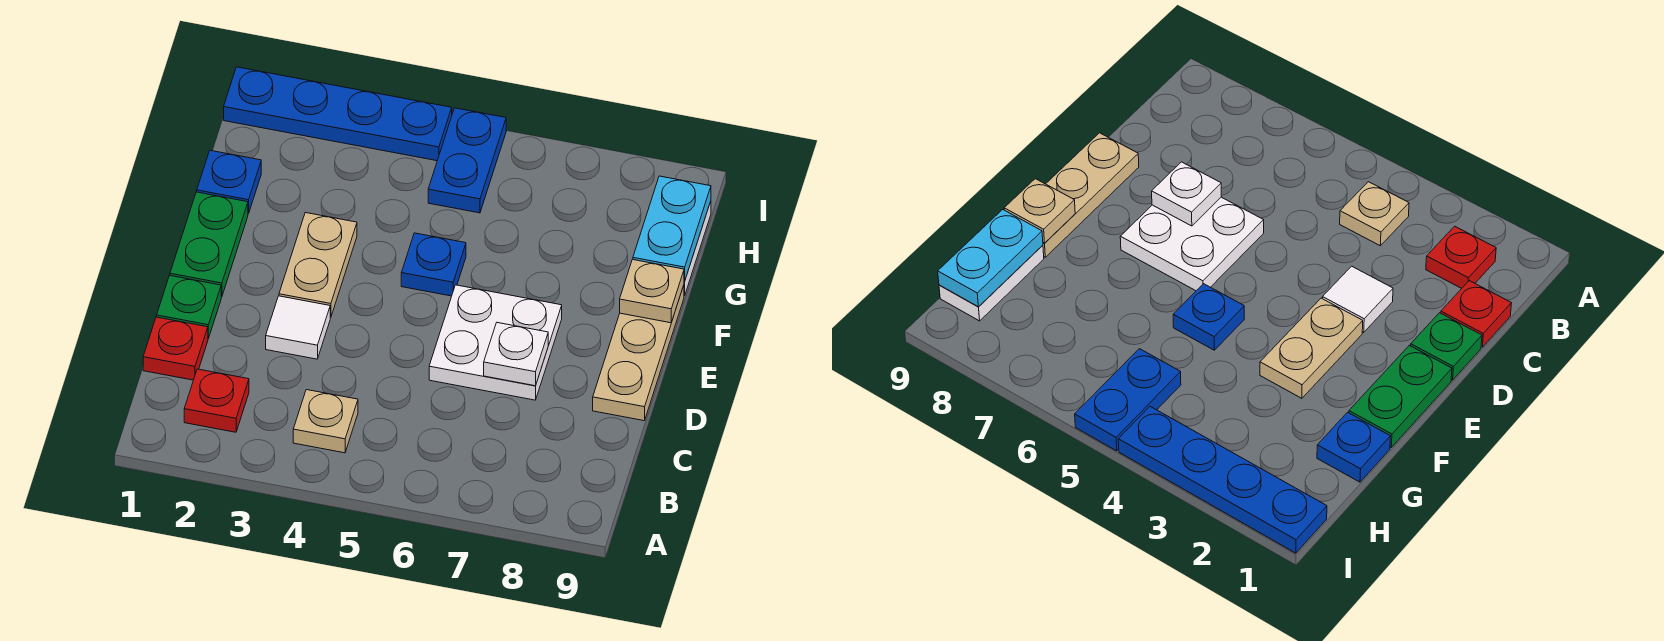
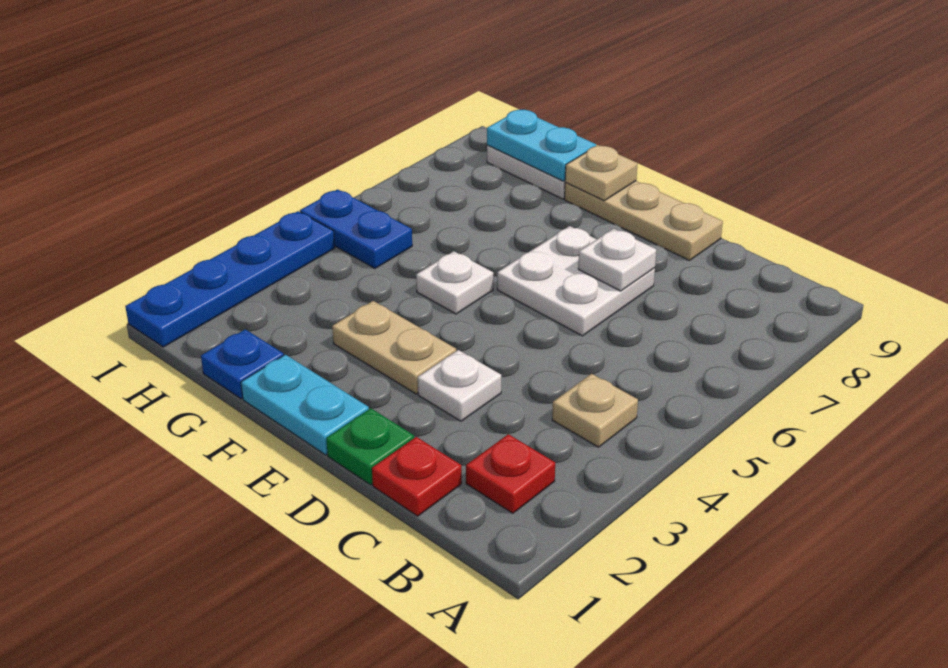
white 1x1 tile [266,296,330,359] -> white 1x1 plate [418,350,501,421]
green 1x2 plate [170,192,248,297] -> cyan 1x2 plate [241,355,369,455]
blue 1x1 plate [401,233,466,296] -> white 1x1 plate [416,251,493,314]

